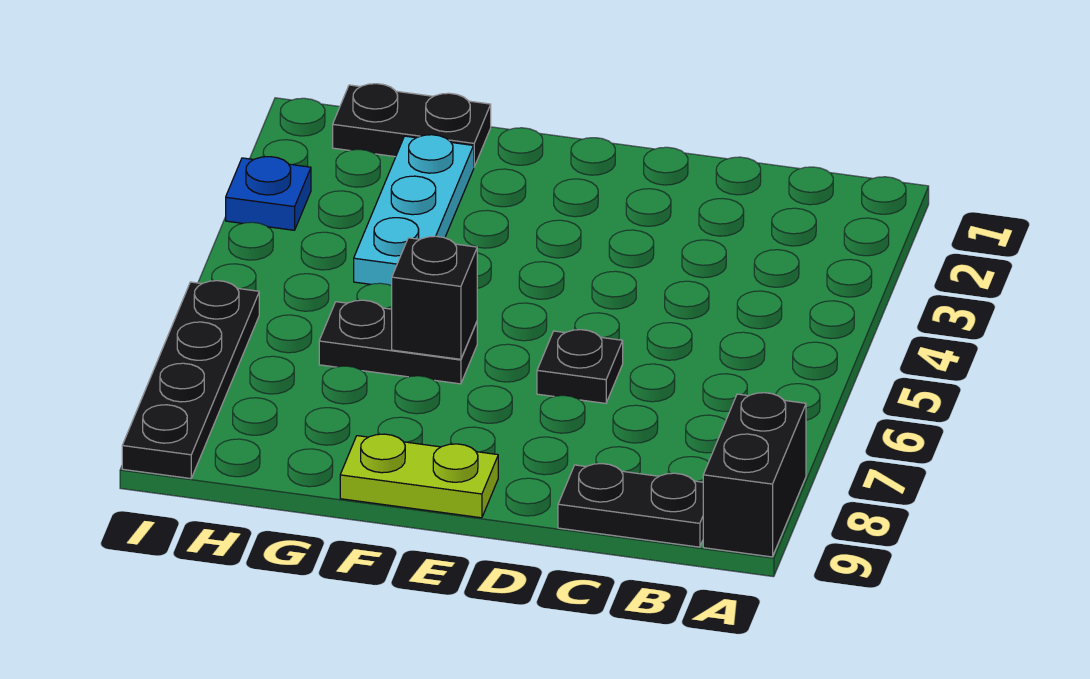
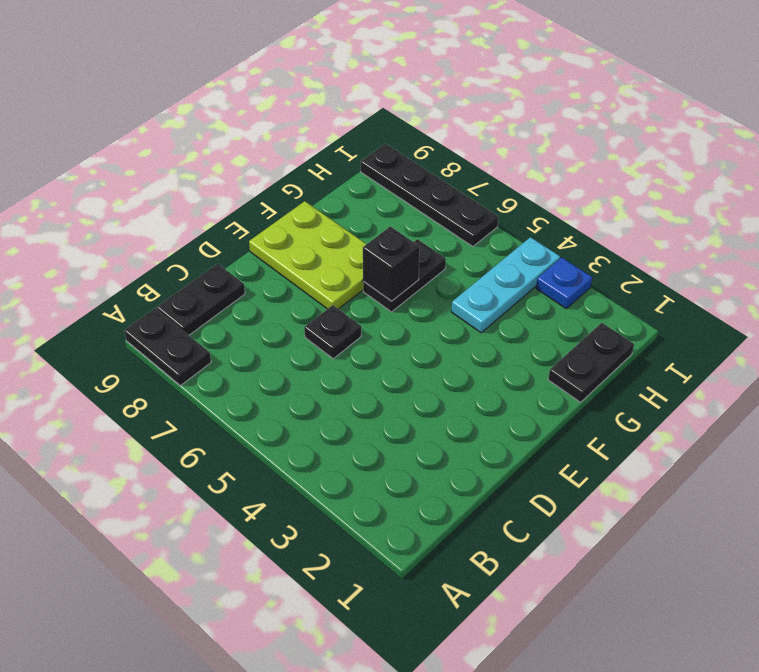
black 1x2 brick [703,393,806,557] -> black 1x2 plate [124,309,211,386]
lime 1x2 plate [340,434,498,518] -> lime 2x3 plate [249,201,366,309]
cyan 1x3 plate [354,135,474,286] -> cyan 1x3 plate turned to [451,237,560,333]

